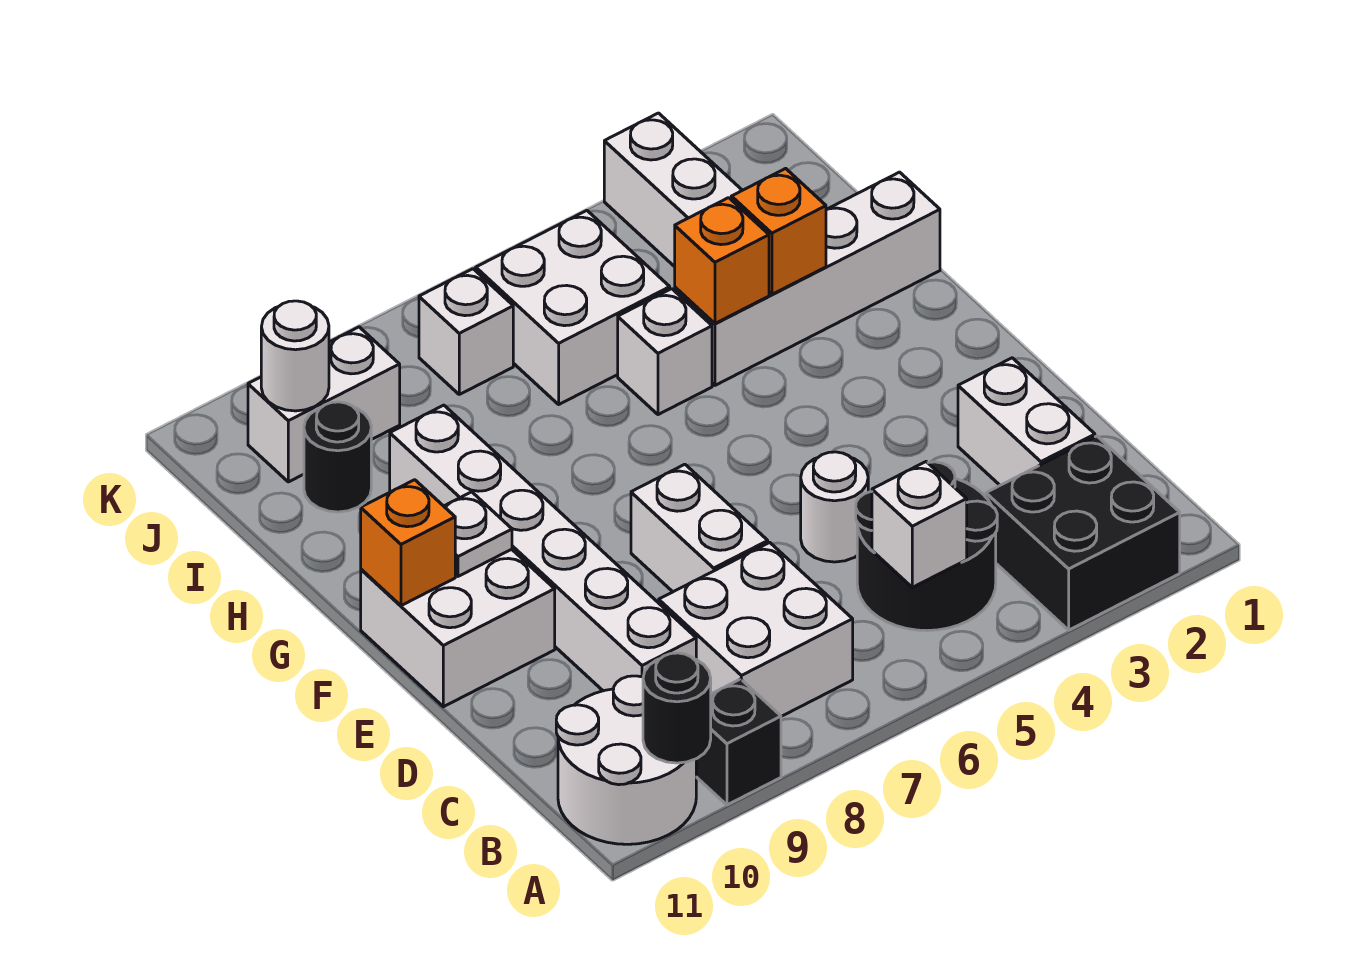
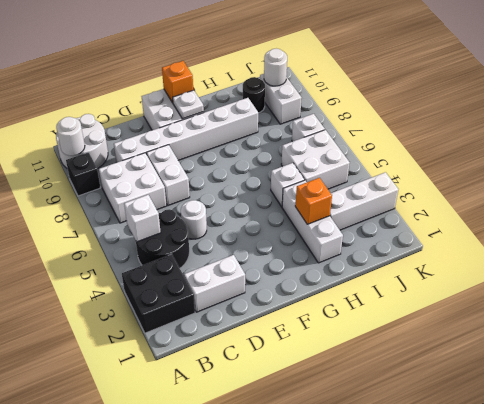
black 1x1 round brick [643,653,711,763] -> white 1x1 round brick [56,117,85,156]
white 1x2 brick [631,464,768,592] -> white 1x2 brick turned to [147,145,190,206]
white 1x4 brick [675,172,940,385] -> white 1x3 brick [282,180,343,263]
orange 1x1 brick [675,198,769,323] -> none

